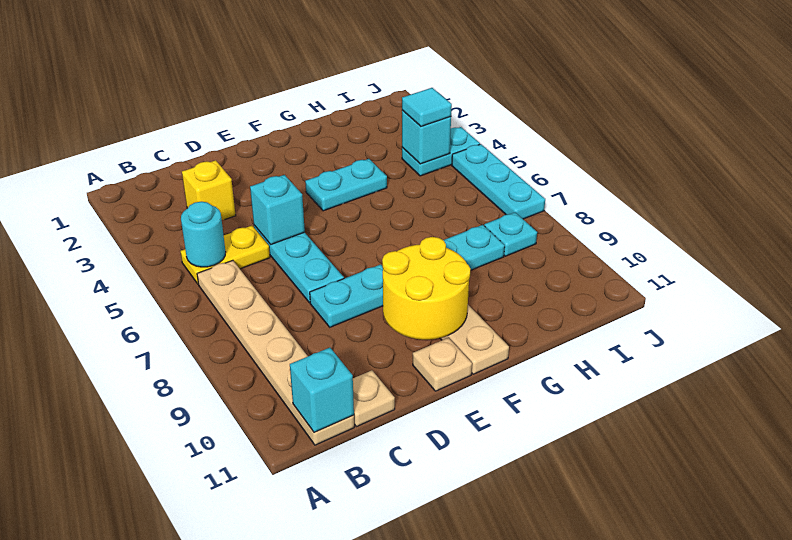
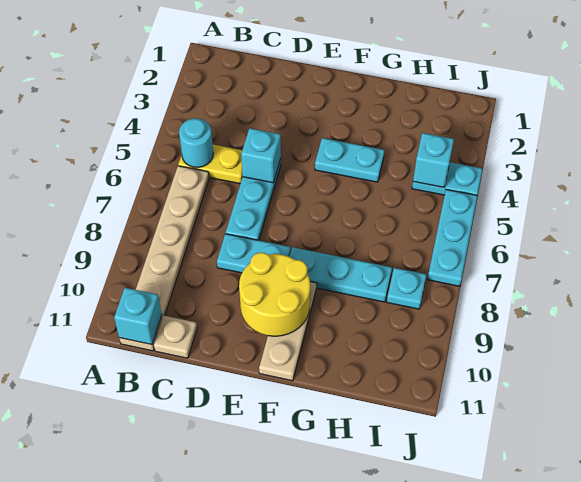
yellow 1x1 brick [182,160,236,220] -> none
tan 1x1 plate [413,338,472,391] -> none
cyan 1x1 tile [402,88,452,127] -> none

